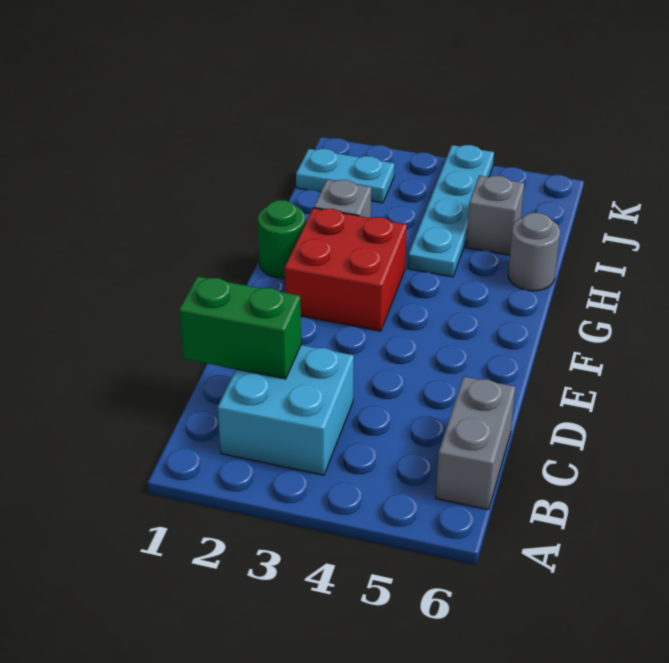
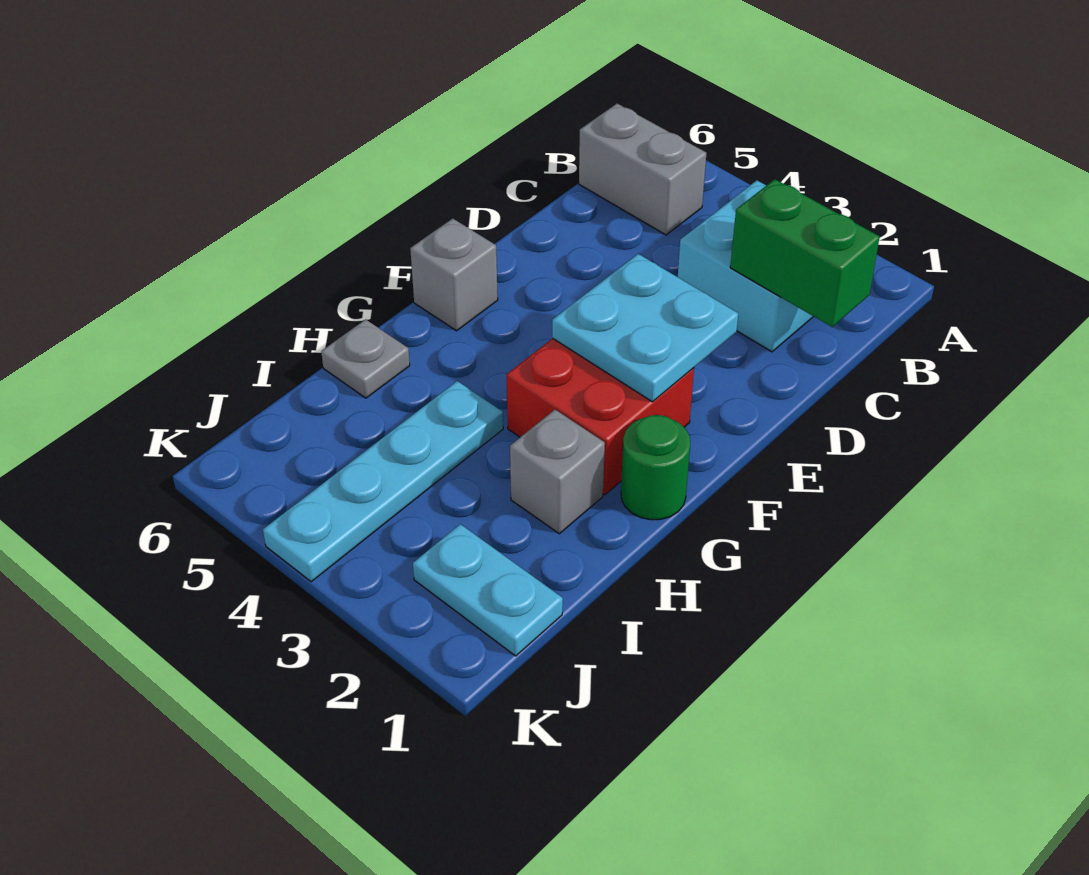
grey 1x2 brick [436,377,515,510] -> grey 1x2 brick turned to [579,104,706,235]
none -> cyan 2x2 plate [552,254,738,402]
grey 1x1 round brick [508,213,560,291] -> grey 1x1 plate [321,319,410,398]
grey 1x1 brick [466,175,524,255] -> grey 1x1 brick moved to [410,218,498,331]

